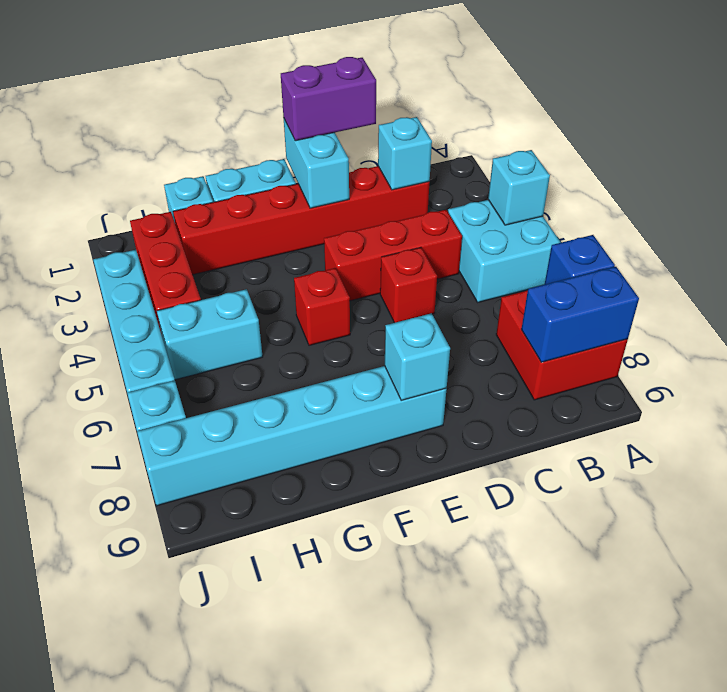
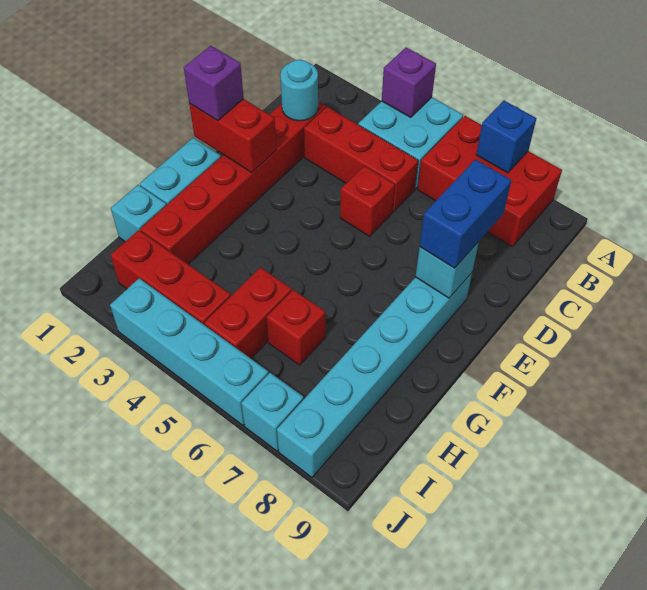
cyan 1x1 brick [488,150,550,225] -> purple 1x1 brick [382,47,436,117]
red 2x2 brick [496,290,628,400] -> red 2x3 brick [417,116,562,247]
blue 1x2 brick [521,267,639,362] -> blue 1x2 brick moved to [420,159,511,268]
cyan 1x1 brick [378,117,432,190] -> cyan 1x1 round brick [280,60,318,121]
red 1x3 brick [324,210,462,301] -> red 1x3 brick turned to [304,107,418,212]
purple 1x2 brick [281,57,376,141] -> purple 1x1 brick [184,46,244,121]
cyan 1x2 brick [284,119,349,208] -> red 1x2 brick [189,99,276,172]
red 1x1 brick [294,268,350,345] -> red 1x1 brick moved to [266,290,325,365]
cyan 1x2 brick [157,289,263,380] -> red 1x2 brick [204,267,292,358]

